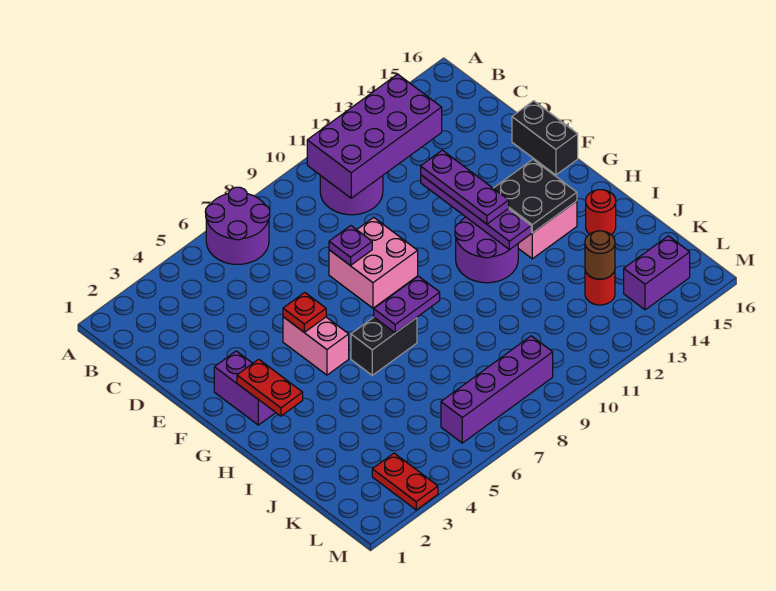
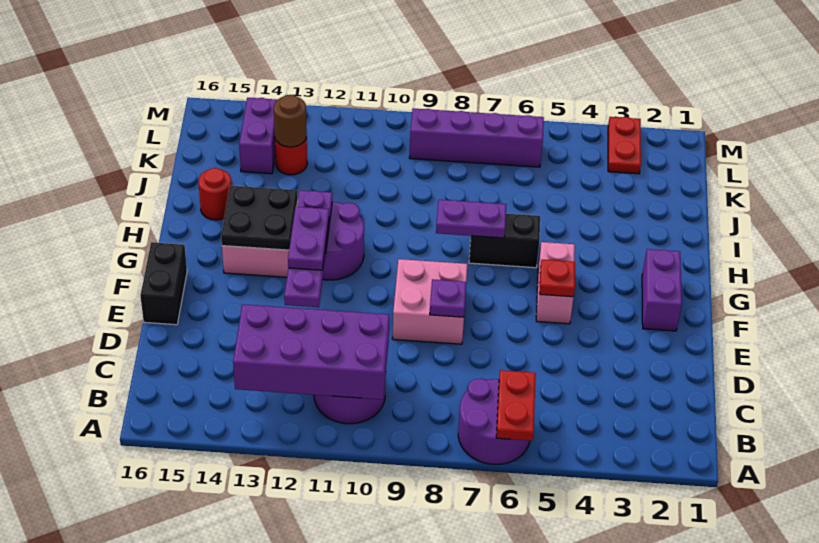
purple 1x3 plate [421,150,509,224] -> purple 1x2 plate [288,207,329,270]
red 1x2 plate [237,359,303,416] -> red 1x2 plate moved to [496,370,536,441]
purple 1x2 brick [624,236,690,310] -> purple 1x2 brick turned to [239,98,277,174]

